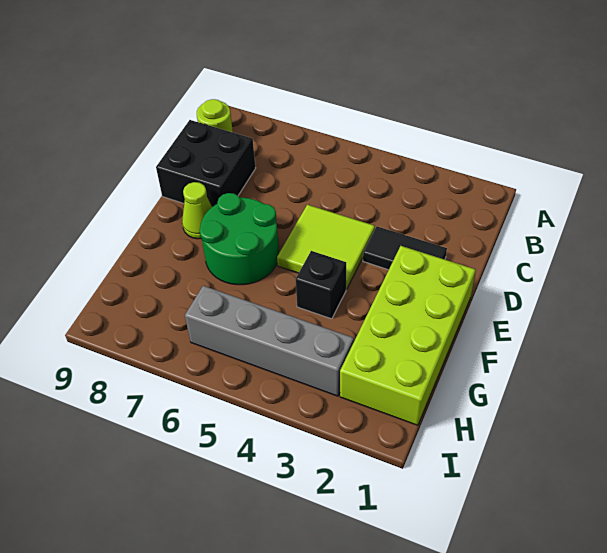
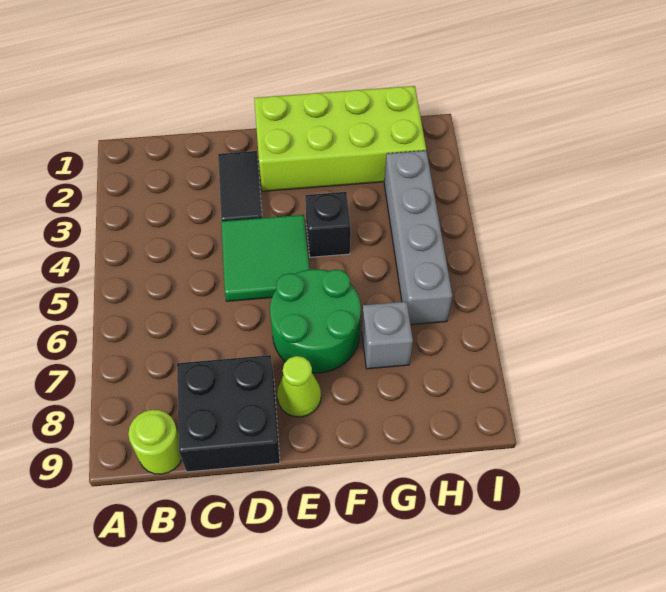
lime 2x2 tile [277,205,375,289] -> green 2x2 tile [221,215,309,301]
none -> grey 1x1 brick [362,302,413,369]

